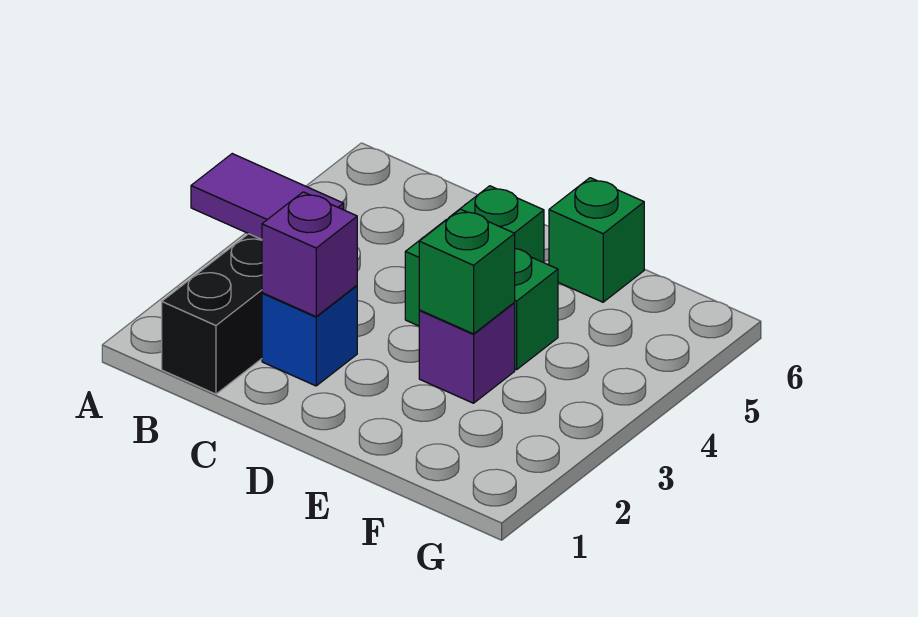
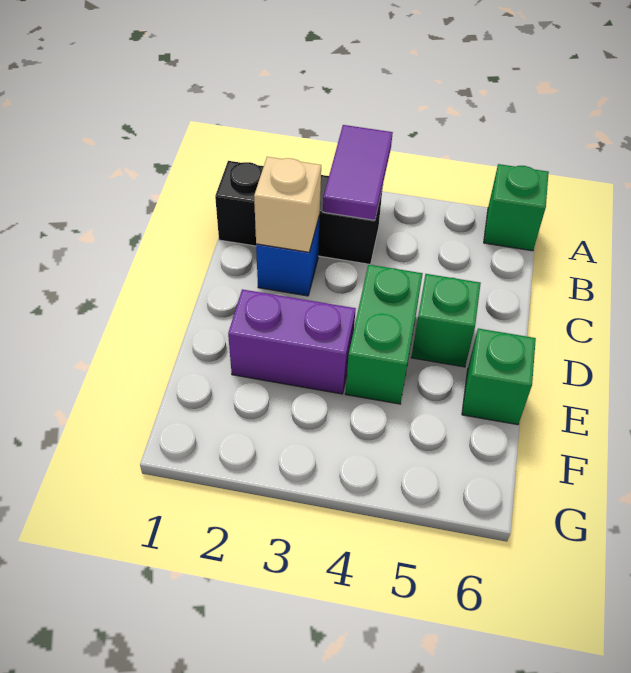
purple 1x1 brick [262,192,357,316] -> tan 1x1 brick [254,157,321,252]
purple 1x1 brick [419,303,515,403] -> purple 1x2 brick [228,289,356,394]
green 1x1 brick [419,209,515,334] -> green 1x1 brick moved to [484,164,549,251]

